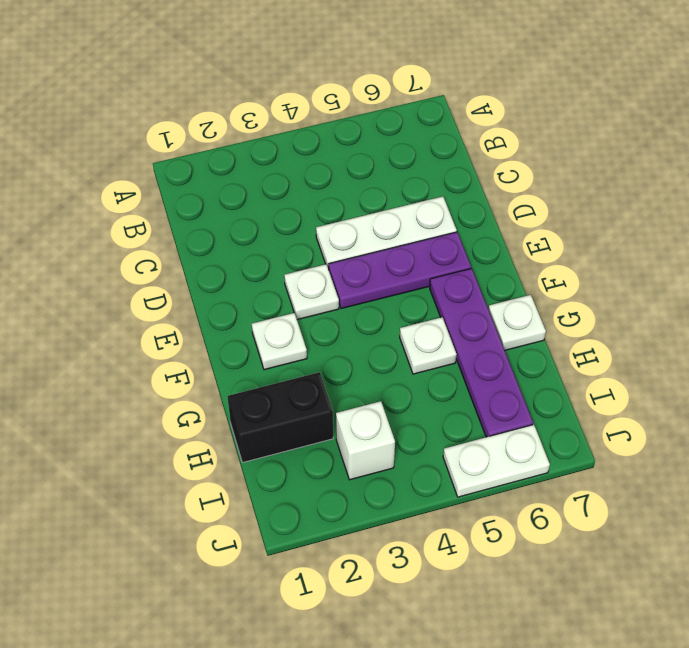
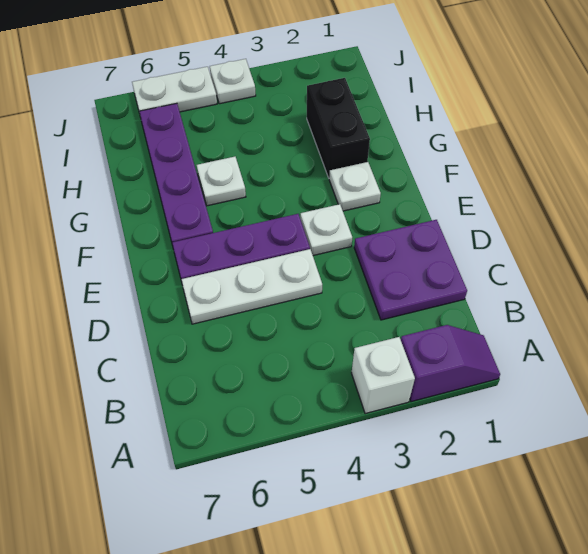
none -> purple 1x2 slope [401,325,500,402]
none -> purple 2x2 plate [354,220,467,320]
white 1x1 plate [488,295,546,350] -> white 1x1 plate moved to [210,59,256,104]
black 1x2 brick [227,372,333,463] -> black 1x2 brick turned to [307,78,370,178]
white 1x1 brick [336,401,395,480] -> white 1x1 brick moved to [352,337,415,414]

